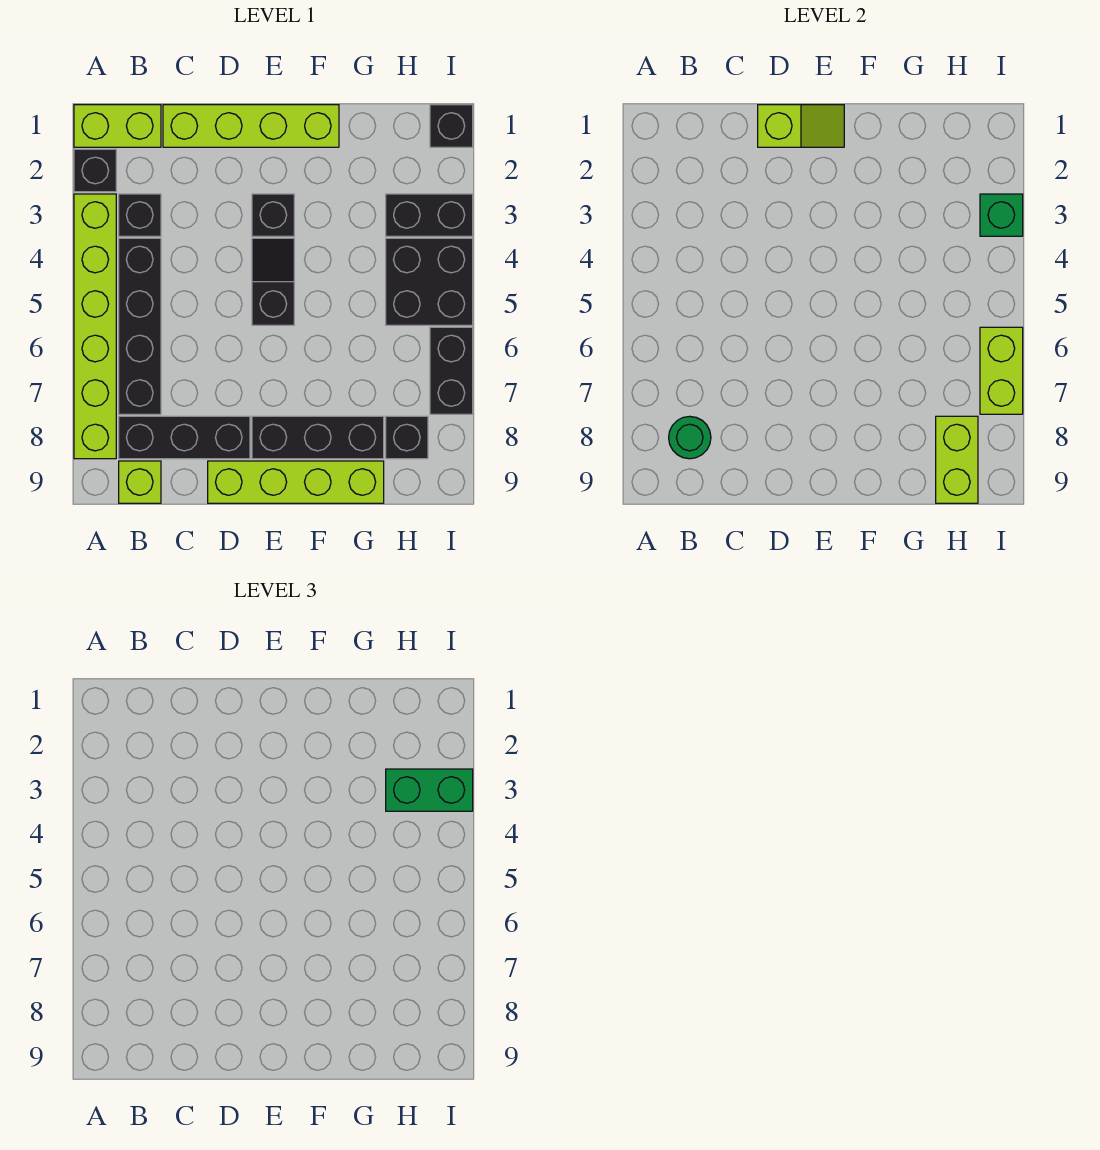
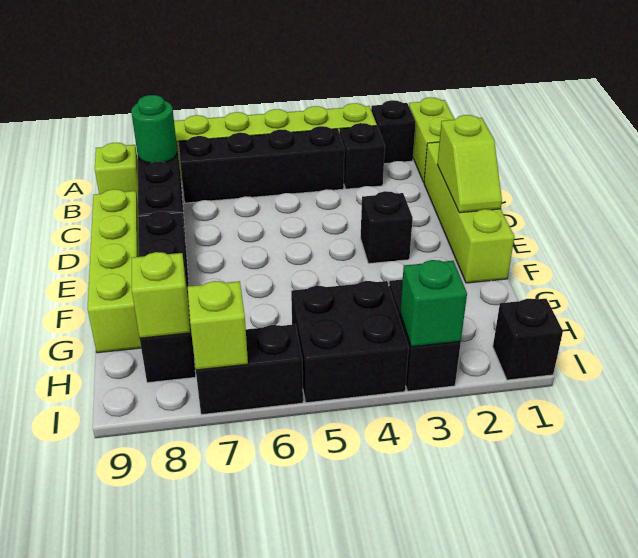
black 1x2 slope [252,238,294,325] -> none
green 1x2 brick [386,769,473,811] -> none
lime 1x2 brick [936,416,978,503] -> lime 1x1 brick [132,252,190,338]
lime 1x2 brick [980,327,1023,414] -> lime 1x1 brick [188,281,248,370]

